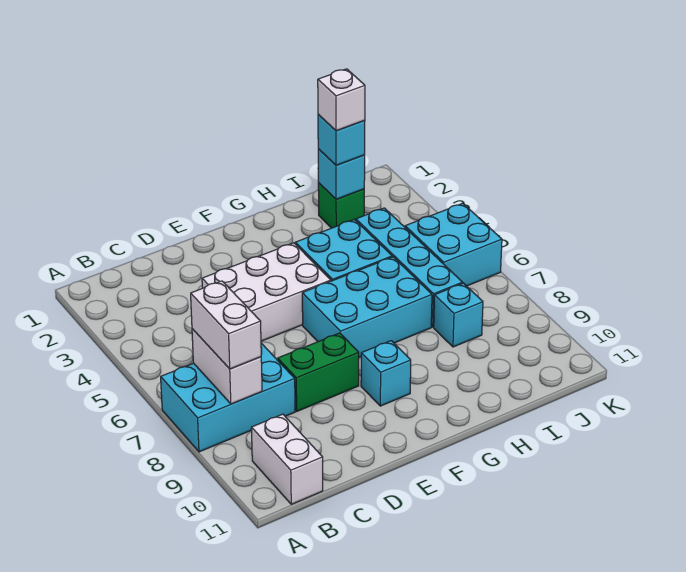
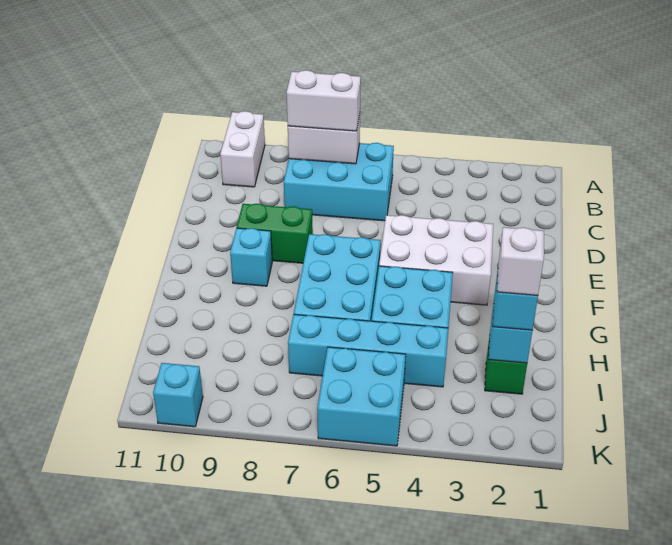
cyan 2x3 brick [161,343,295,452] -> cyan 2x3 brick turned to [284,143,394,221]
white 1x2 brick [251,414,323,504] -> white 1x2 brick turned to [220,111,265,187]
white 2x3 brick [202,243,331,341] -> white 2x3 brick turned to [379,215,493,305]
green 1x2 brick [278,333,359,411] -> green 1x2 brick turned to [237,204,313,263]
cyan 1x1 brick [434,283,483,347] -> cyan 1x1 brick moved to [153,363,203,427]

